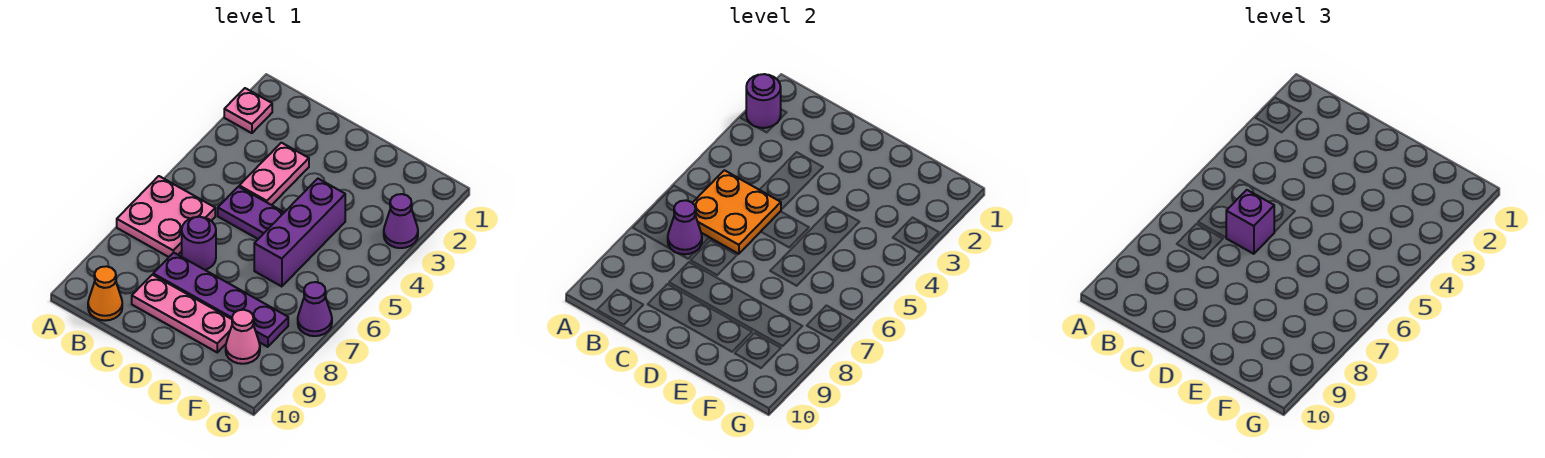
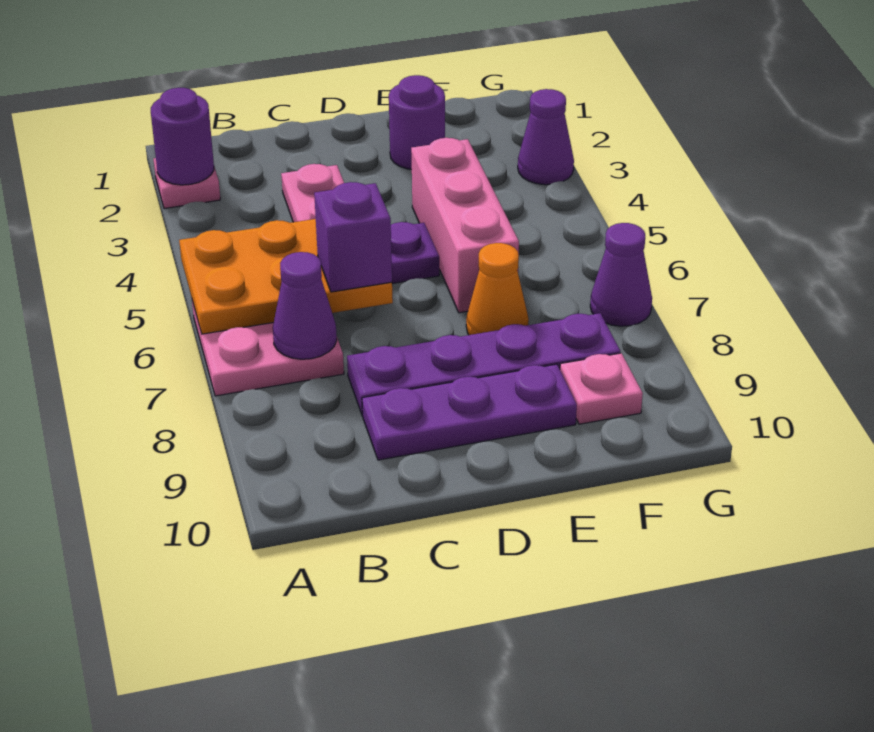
orange 2x2 plate [693,170,781,254] -> orange 2x3 plate [179,219,393,334]
orange 1x1 cone [88,266,122,320] -> orange 1x1 cone moved to [466,243,529,335]
purple 1x1 round brick [182,217,216,270] -> purple 1x1 round brick moved to [389,75,445,169]
pink 1x3 plate [132,275,232,352] -> purple 1x3 plate [362,364,577,460]
purple 1x3 brick [254,179,345,287] -> pink 1x3 brick [411,138,519,313]
pink 1x1 cone [226,310,260,364] -> pink 1x1 plate [560,353,643,424]

